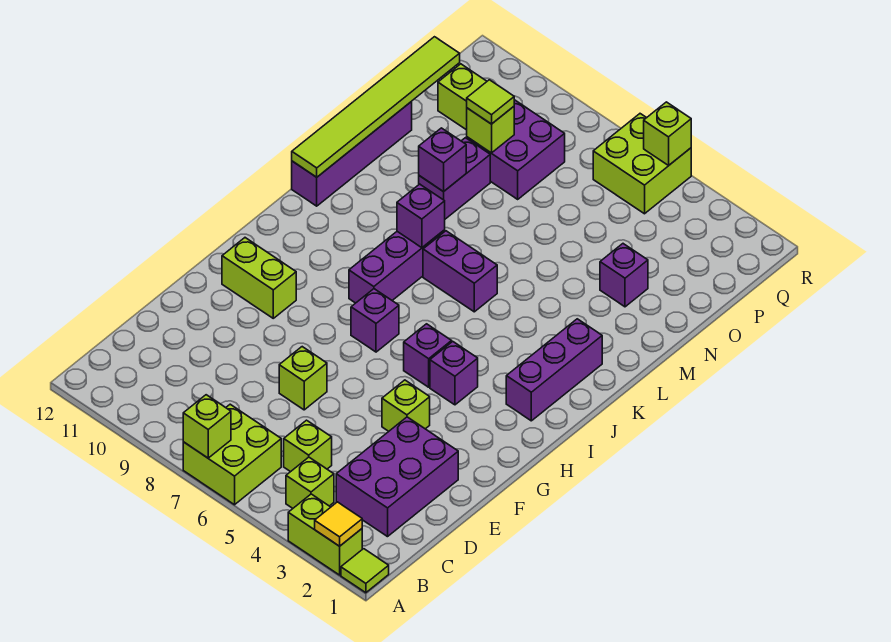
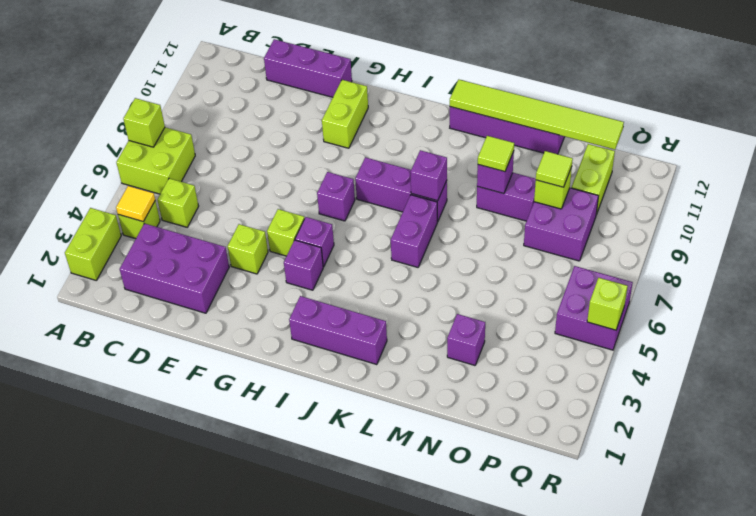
lime 1x1 tile [341,549,389,593] -> lime 1x1 tile moved to [478,136,514,172]
yellow 1x1 tile [315,502,362,546] -> yellow 1x1 tile moved to [116,186,155,222]
none -> purple 1x3 brick [264,39,352,97]
lime 1x1 brick [279,347,327,410] -> lime 1x1 brick moved to [267,209,305,256]
lime 2x2 brick [593,114,691,214] -> purple 2x2 brick [555,266,633,350]

